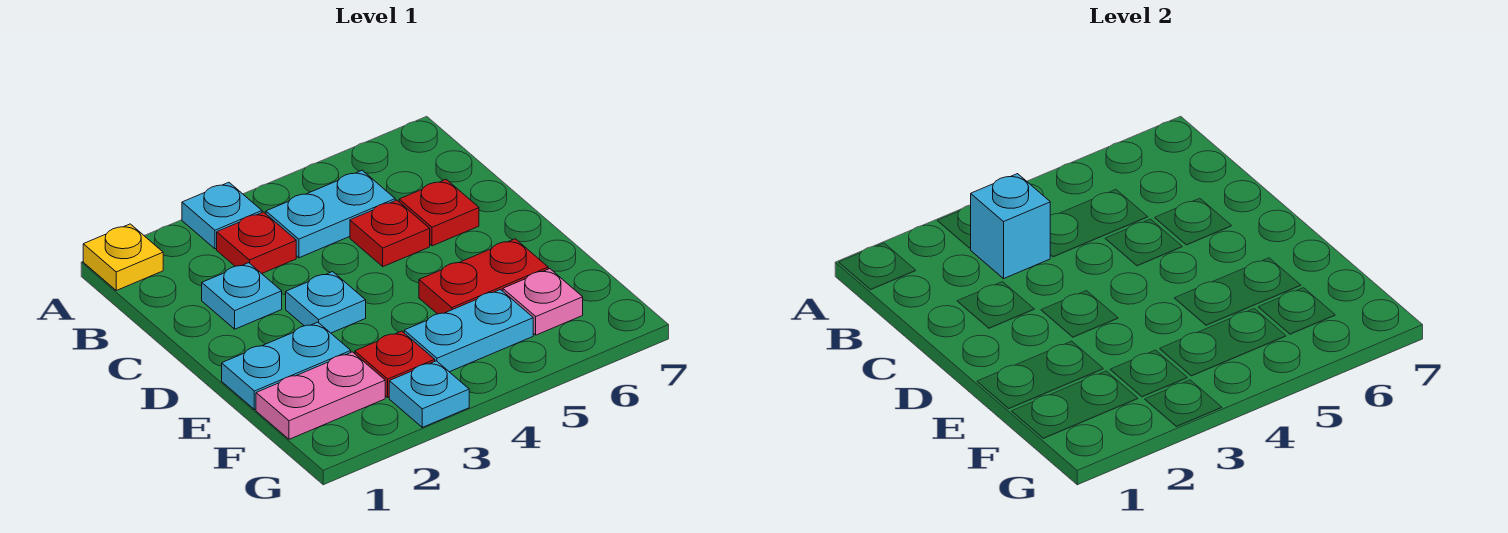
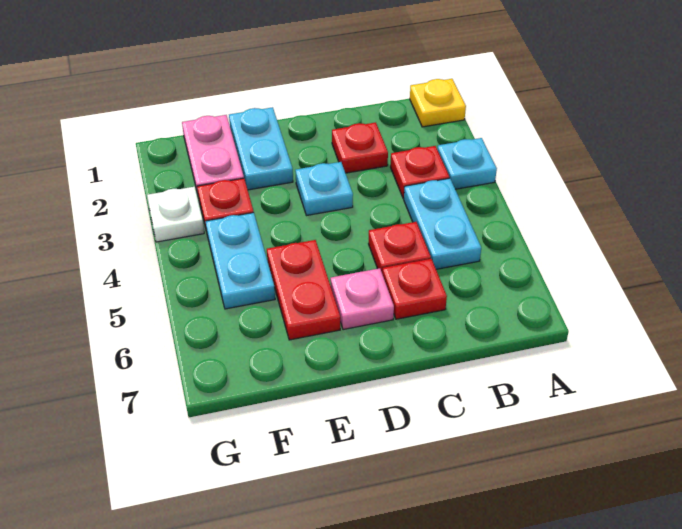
cyan 1x1 brick [970,174,1050,279] -> none
cyan 1x1 plate [202,263,282,329] -> red 1x1 plate [332,122,388,173]
pink 1x1 plate [503,269,583,335] -> pink 1x1 plate moved to [330,268,394,330]
cyan 1x1 plate [389,361,469,427] -> white 1x1 plate [147,187,204,242]

